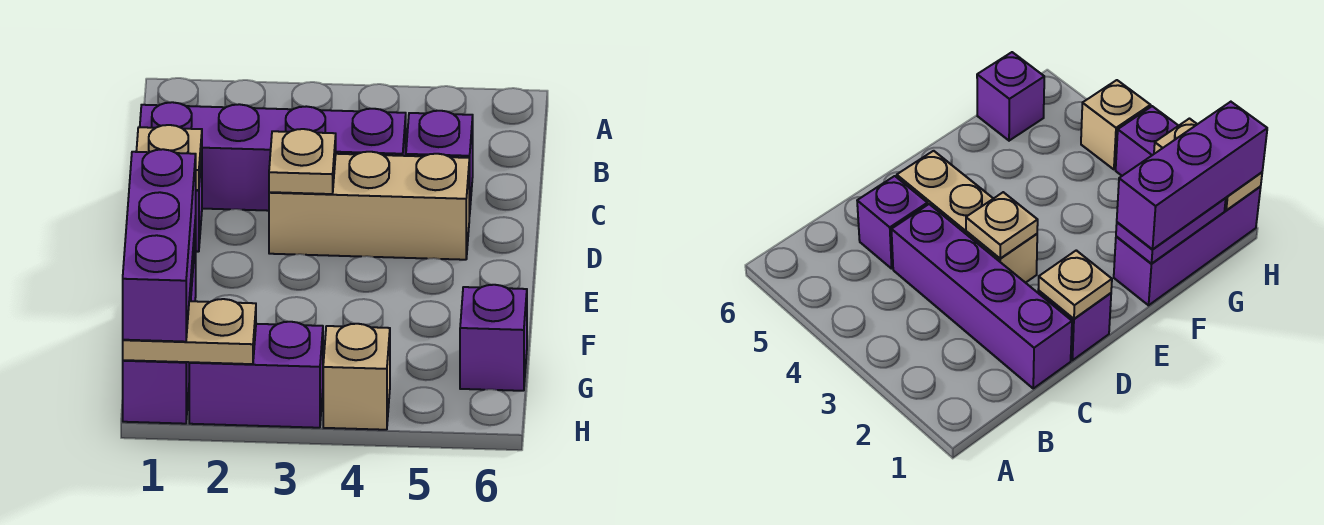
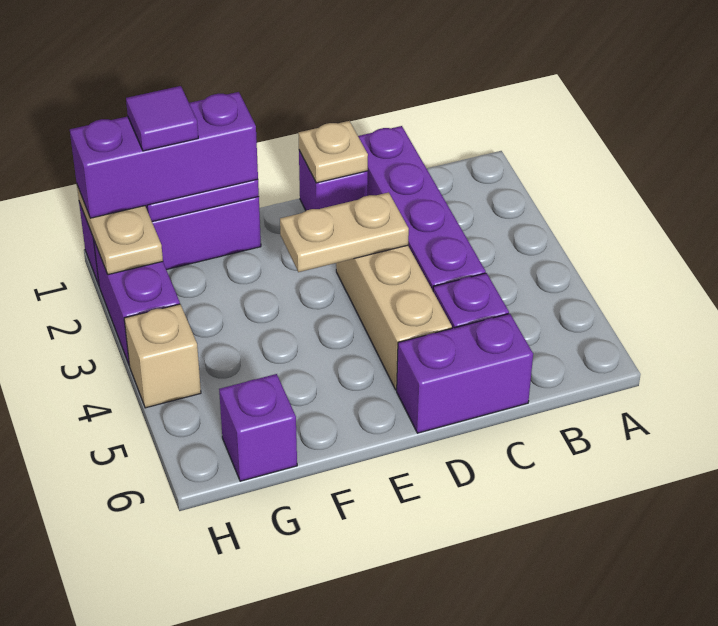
none -> purple 1x2 brick [397,314,533,433]
tan 1x1 plate [269,129,336,194] -> tan 1x2 plate [280,192,409,272]
none -> purple 1x1 tile [126,86,198,151]

